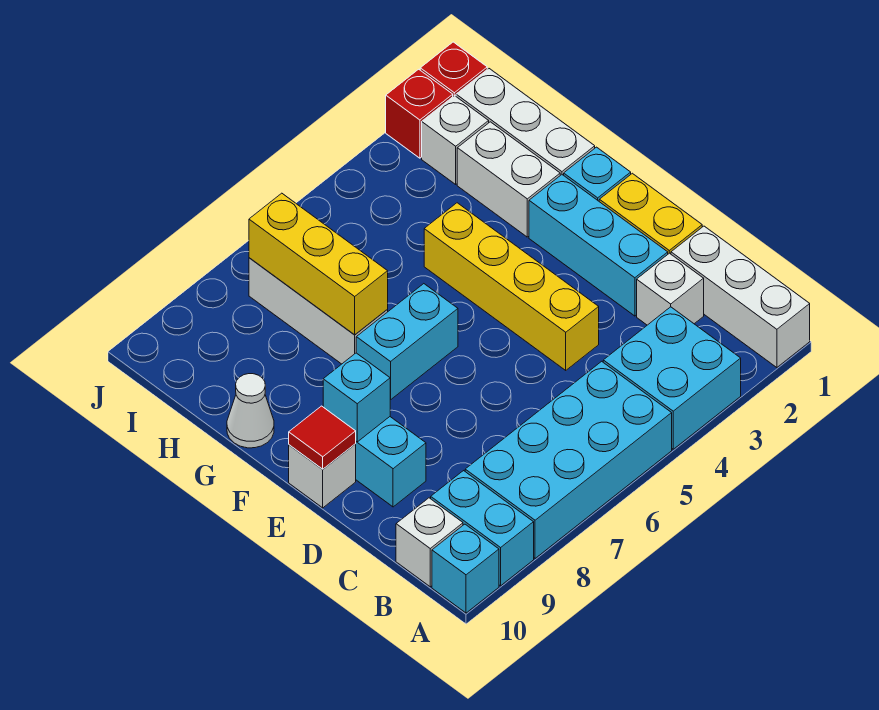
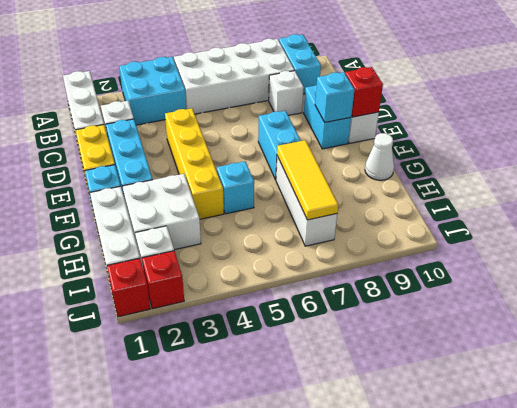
cyan 2x4 brick [465,361,672,558] -> white 2x4 brick [174,39,294,114]
cyan 1x1 brick [432,524,499,613] -> cyan 1x1 brick moved to [217,161,254,214]
white 1x1 brick [396,498,463,587] -> white 1x1 brick moved to [269,71,304,115]
red 1x1 tile [289,406,356,469] -> red 1x1 brick [345,67,383,117]
cyan 1x2 brick [356,284,458,400] -> cyan 1x2 brick turned to [258,111,301,180]
white 1x2 brick [457,122,560,237] -> white 2x2 brick [122,174,201,250]
yellow 1x3 brick [249,193,388,335] -> yellow 1x3 tile [277,140,338,220]

